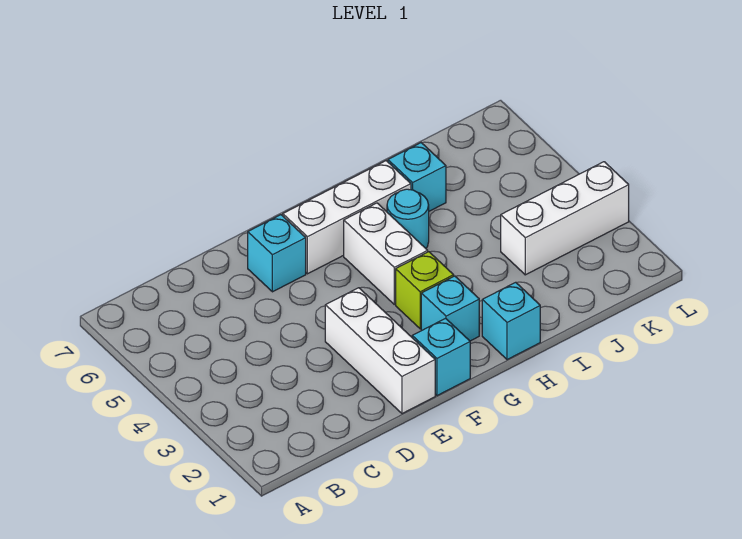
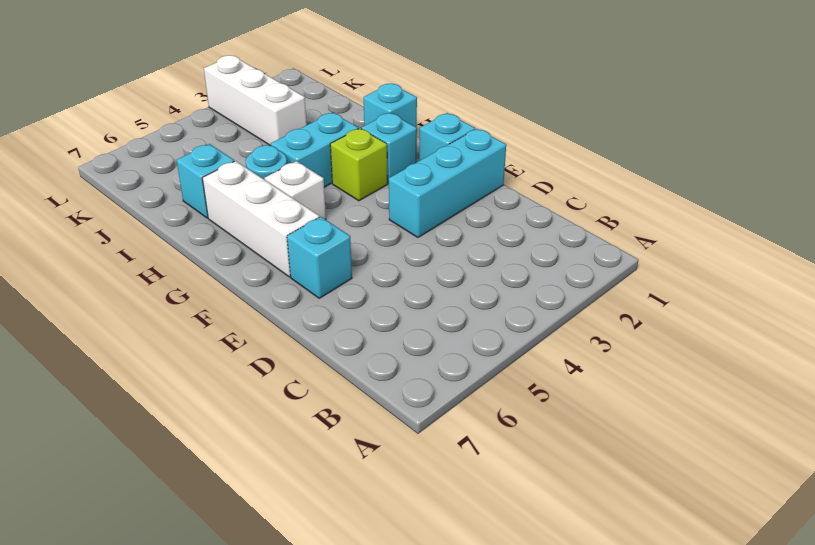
white 1x3 brick [325,288,435,414] -> cyan 1x3 brick [389,129,506,237]
white 1x2 brick [344,203,428,304] -> white 1x1 brick [264,161,326,220]
none -> cyan 1x2 brick [271,113,359,187]

